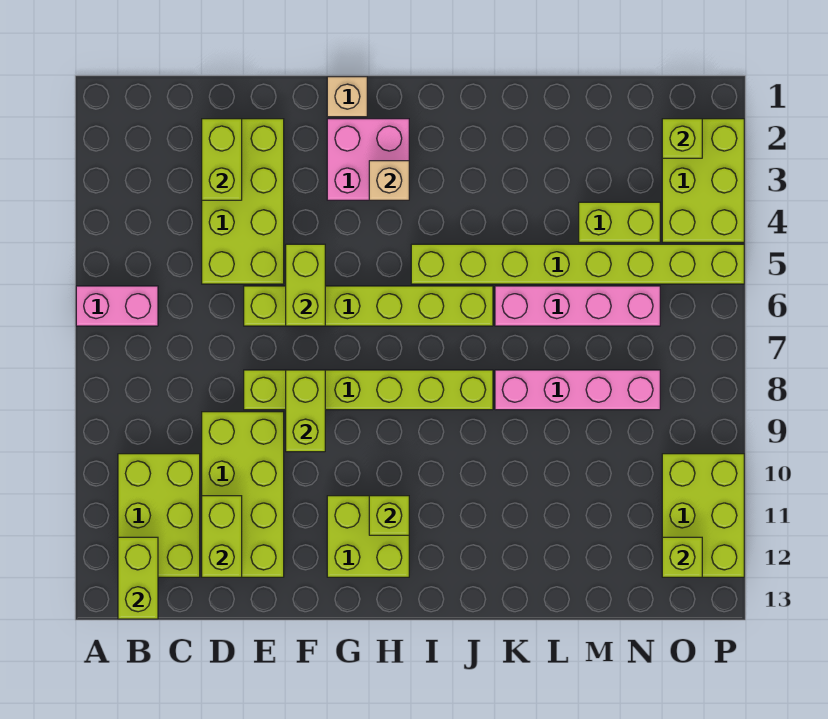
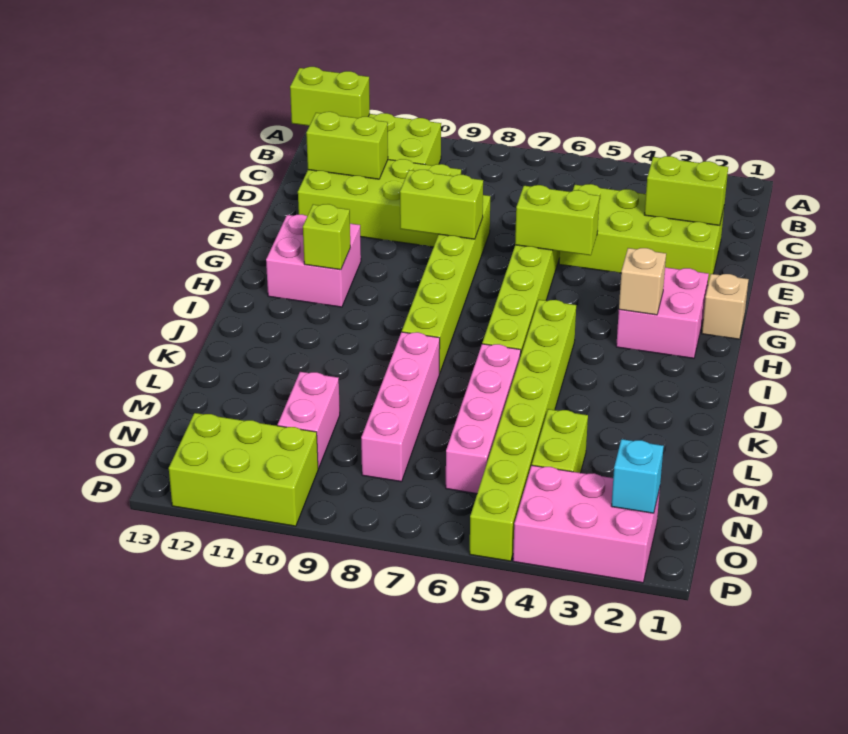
pink 1x2 brick [76,286,158,326] -> pink 1x2 brick moved to [278,372,340,468]
lime 2x2 brick [327,496,409,577] -> pink 2x2 brick [266,214,361,307]
lime 2x3 brick [662,119,744,242] -> pink 2x3 brick [513,465,660,583]
lime 1x1 brick [662,119,702,158] -> cyan 1x1 brick [611,439,664,513]
lime 1x1 brick [662,537,702,577] -> none

